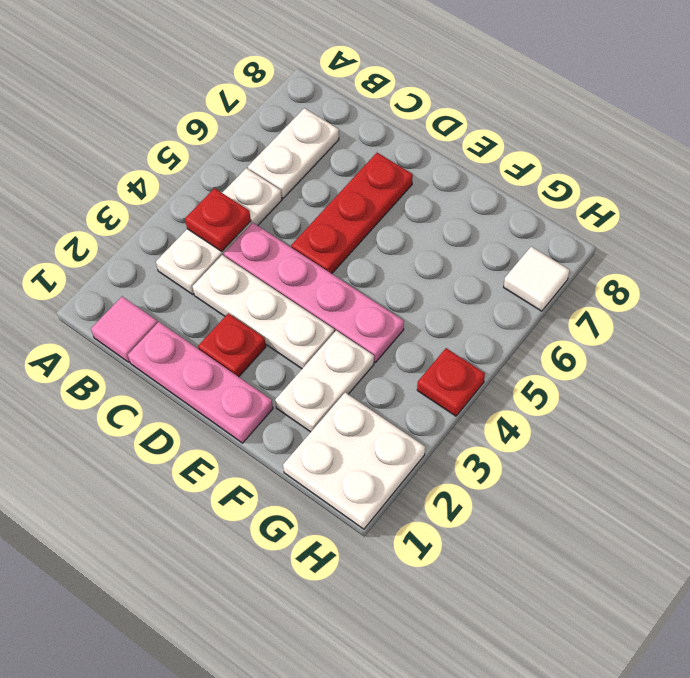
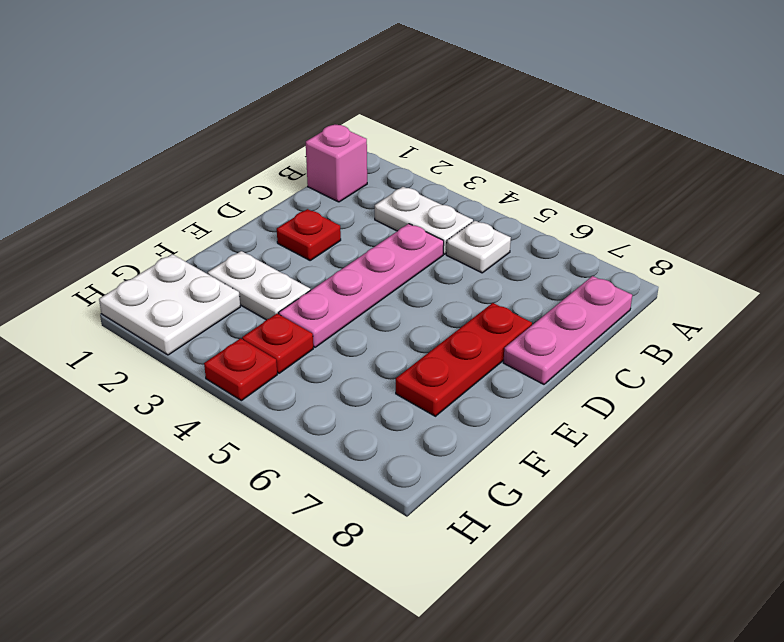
pink 1x1 tile [91,296,158,362] -> pink 1x1 brick [306,124,367,202]
red 1x1 plate [185,188,251,251] -> red 1x1 plate moved to [242,314,313,373]
white 1x2 plate [248,108,339,198] -> none
pink 1x3 plate [128,322,273,443] -> pink 1x3 plate moved to [503,276,632,384]
white 1x3 plate [193,255,334,369] -> none
red 1x3 plate [291,153,413,274] -> red 1x3 plate turned to [396,303,532,416]
white 1x1 tile [504,247,569,311] -> none

